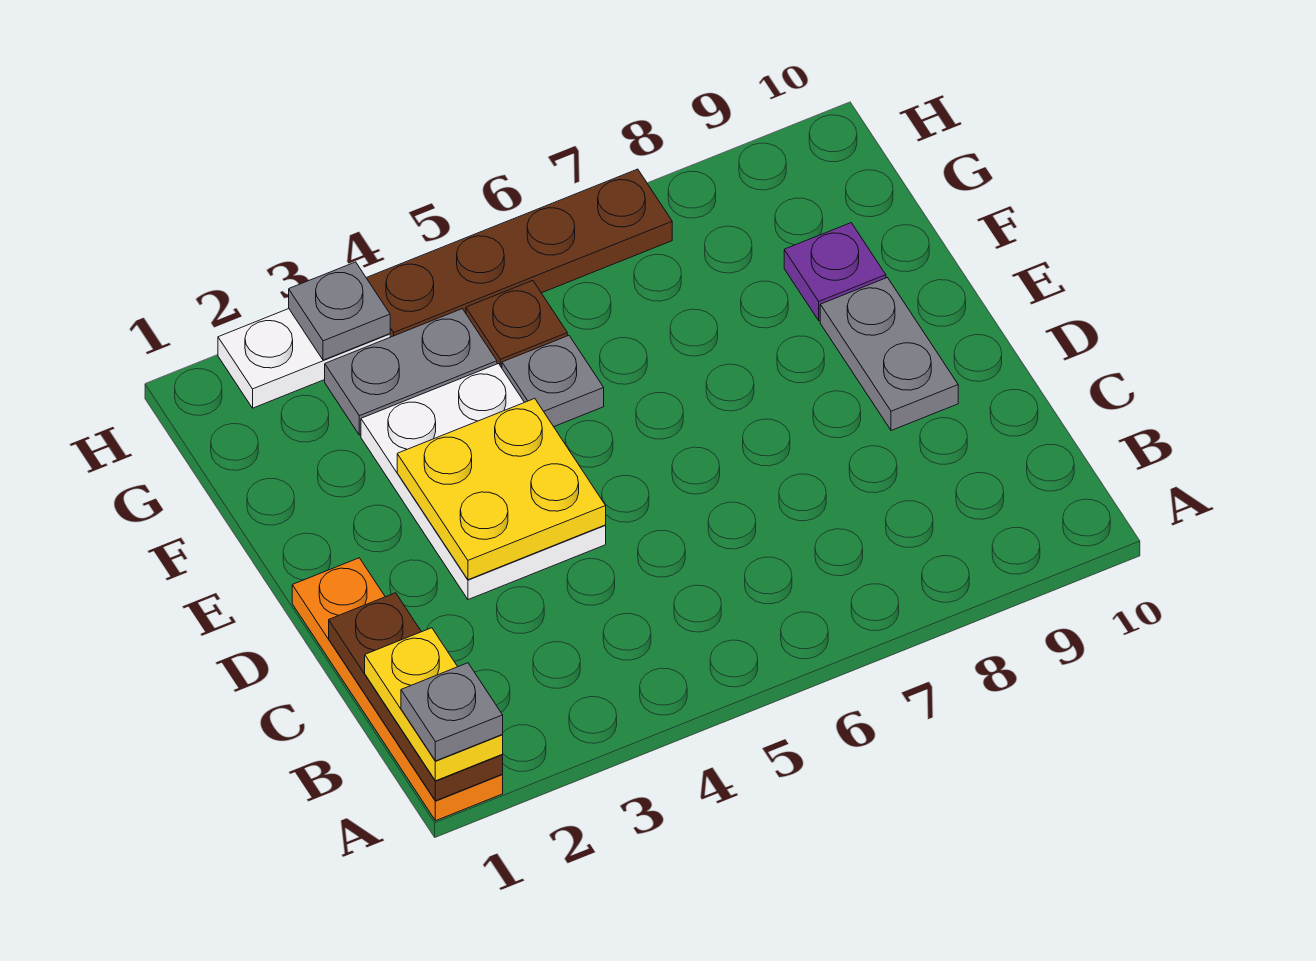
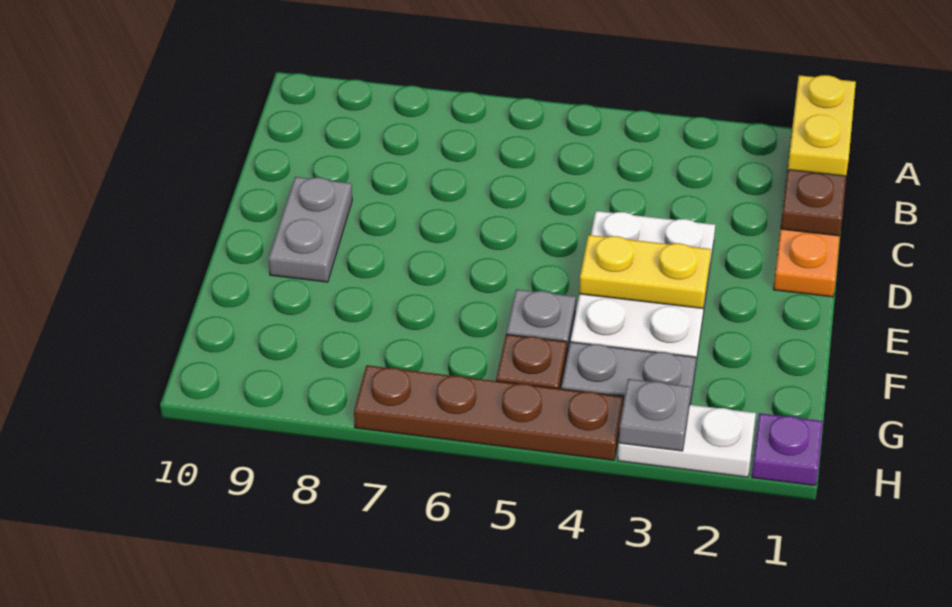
grey 1x1 plate [401,663,503,761] -> none
yellow 2x2 plate [397,399,606,580] -> yellow 1x2 plate [579,235,711,309]
purple 1x1 plate [784,223,886,321] -> purple 1x1 plate moved to [752,413,823,486]

